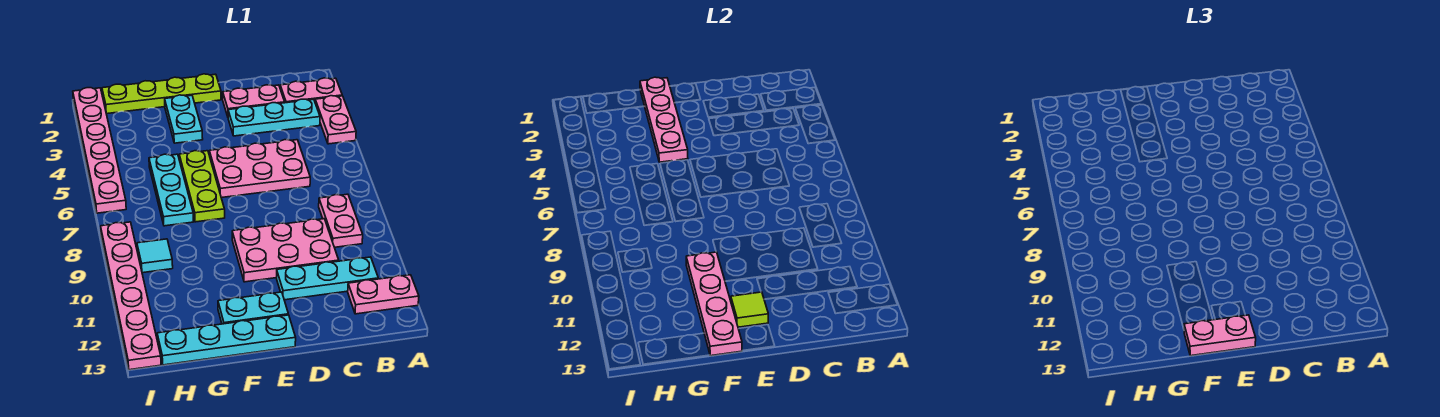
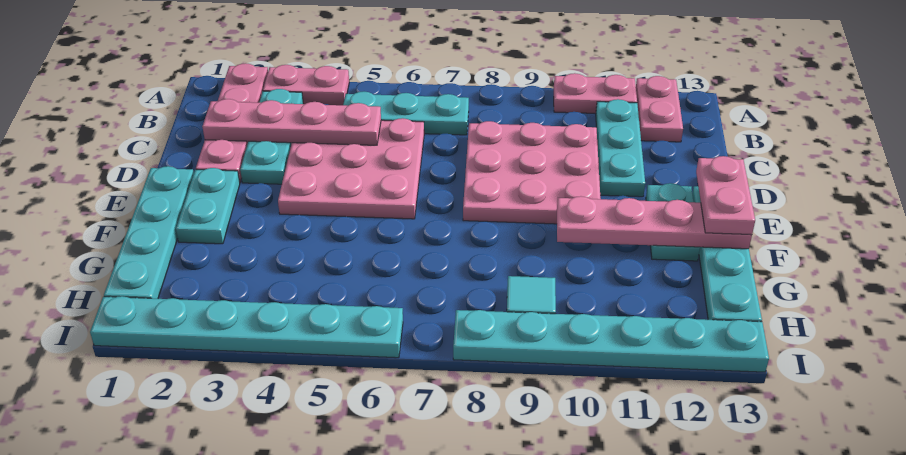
pink 1x2 plate [319,194,363,247] -> pink 1x2 plate moved to [554,73,637,113]
pink 2x3 plate [209,140,310,198] -> pink 3x3 plate [278,118,424,219]
pink 2x3 plate [232,219,339,282] -> pink 3x3 plate [463,121,601,224]
lime 1x4 plate [102,74,221,114] -> cyan 1x4 plate [104,166,194,299]
lime 1x1 tile [731,292,768,327] -> none
pink 1x4 plate [640,77,688,162] -> pink 1x4 plate moved to [202,99,381,145]
cyan 1x2 plate [165,95,203,143] -> cyan 1x2 plate turned to [176,168,240,244]
lime 1x3 plate [179,151,225,222] -> none
cyan 1x3 plate [149,154,193,226] -> cyan 1x3 plate moved to [343,92,469,135]
pink 1x6 plate [73,88,126,213] -> cyan 1x6 plate [90,296,403,358]
pink 1x6 plate [101,222,161,370] -> cyan 1x6 plate [453,310,769,372]

